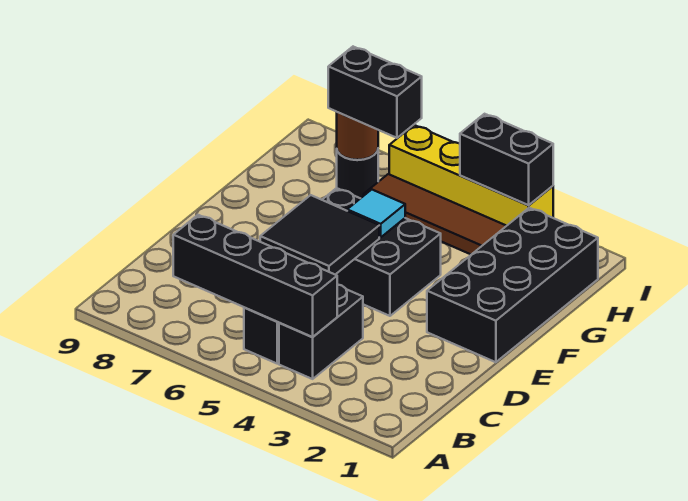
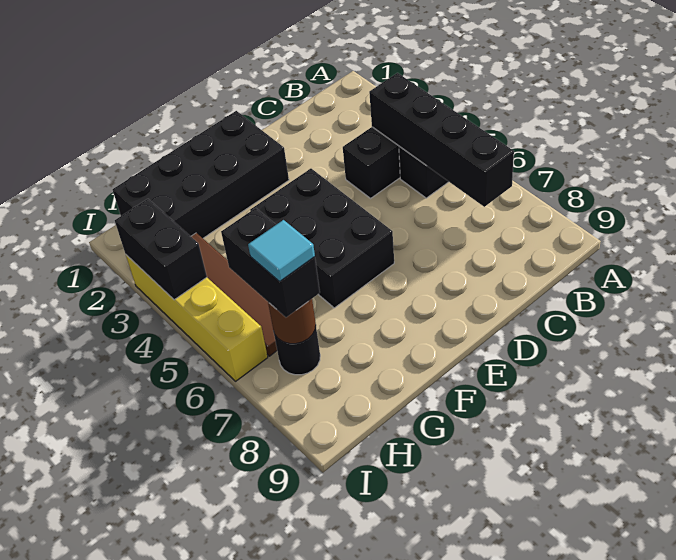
black 2x2 tile [260,195,379,275] -> none
cyan 1x1 tile [347,190,405,237] -> cyan 1x1 tile moved to [248,220,315,282]

